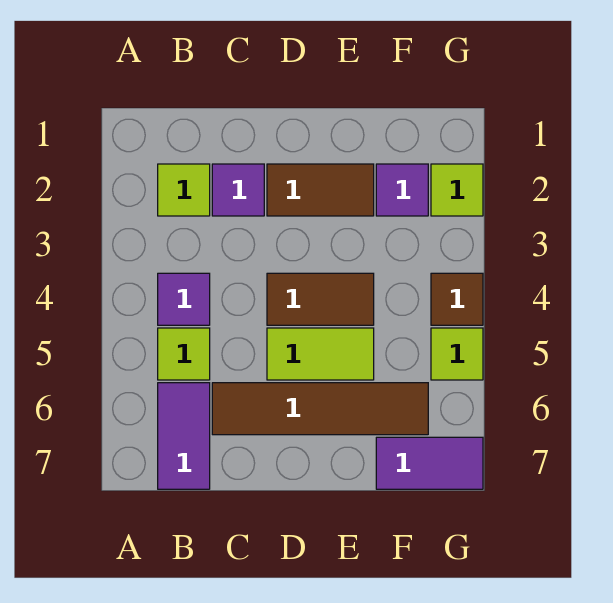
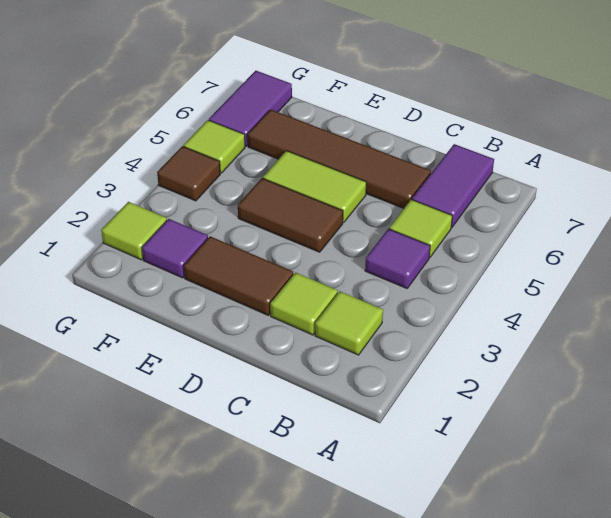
purple 1x1 tile [212,164,264,216] -> lime 1x1 tile [270,273,338,335]
purple 1x2 tile [376,437,483,489] -> purple 1x2 tile turned to [209,71,292,146]

